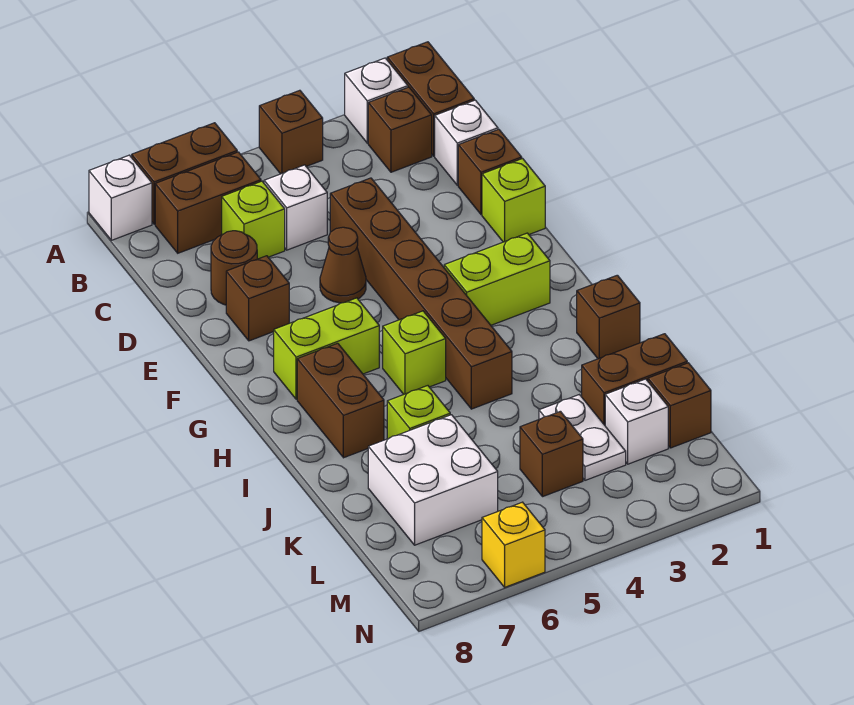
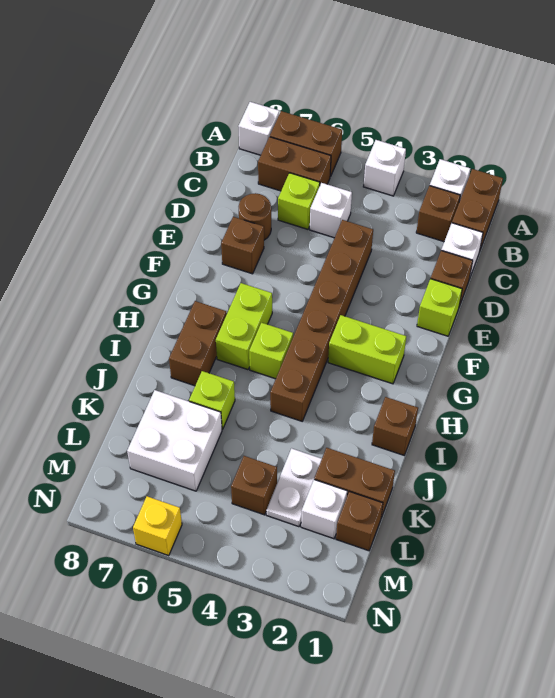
brown 1x1 brick [259,90,323,174] -> white 1x1 brick [364,140,406,196]
brown 1x1 cone [320,227,366,303] -> none
lime 1x2 brick [274,298,379,399] -> lime 1x2 brick turned to [216,283,272,370]

